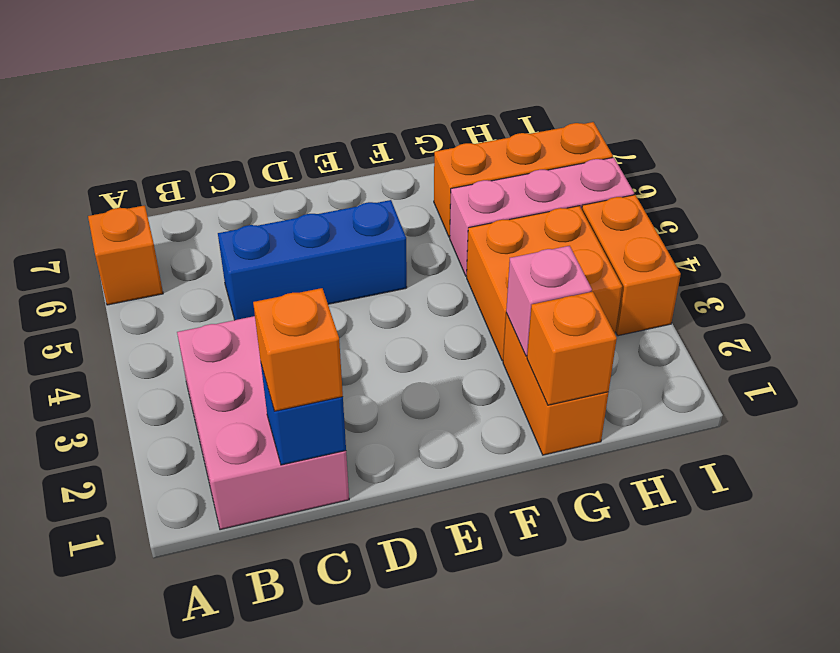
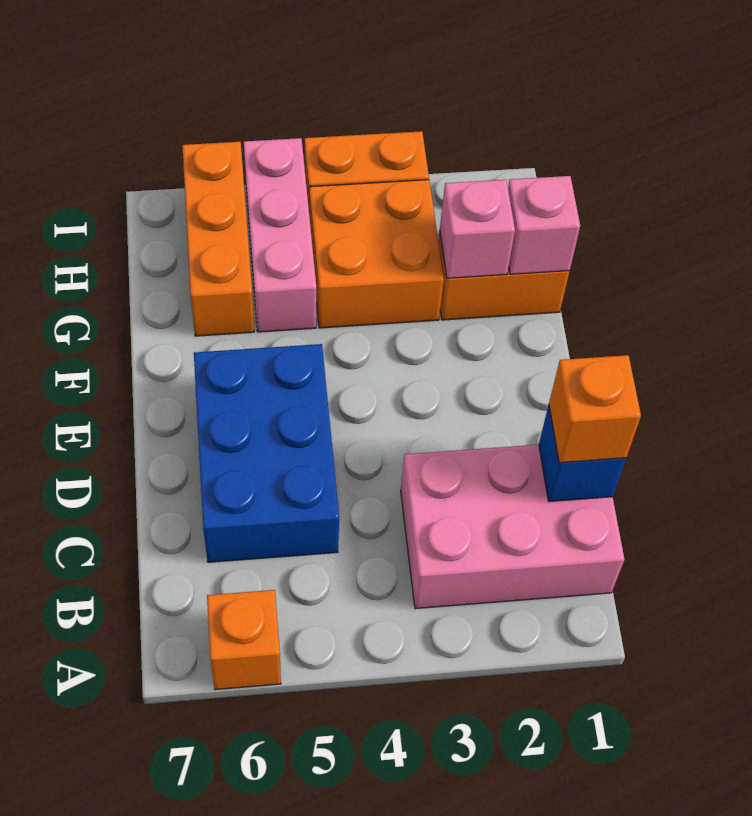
blue 1x3 brick [218,200,407,320] -> blue 2x3 brick [194,344,339,562]
orange 1x1 brick [527,292,617,405] -> pink 1x1 brick [508,176,580,274]

